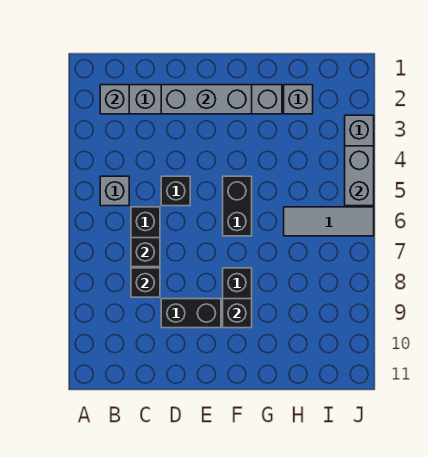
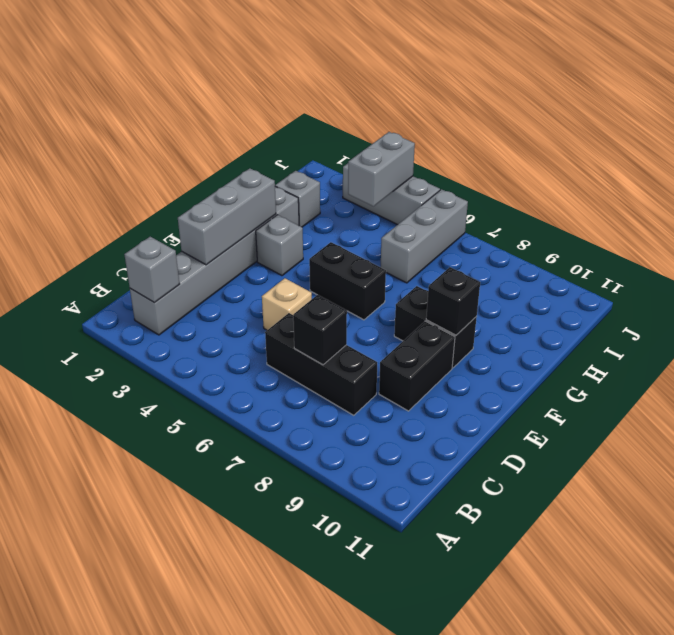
grey 1x1 brick [100,176,129,206] -> grey 1x1 brick moved to [256,215,303,276]
black 1x1 brick [131,268,160,297] -> none
black 1x1 brick [161,176,190,206] -> tan 1x1 brick [262,278,312,330]
grey 1x3 tile [284,207,374,236] -> grey 1x3 brick [381,189,468,283]
grey 1x2 brick [345,146,374,206] -> grey 1x2 brick turned to [348,132,415,206]

